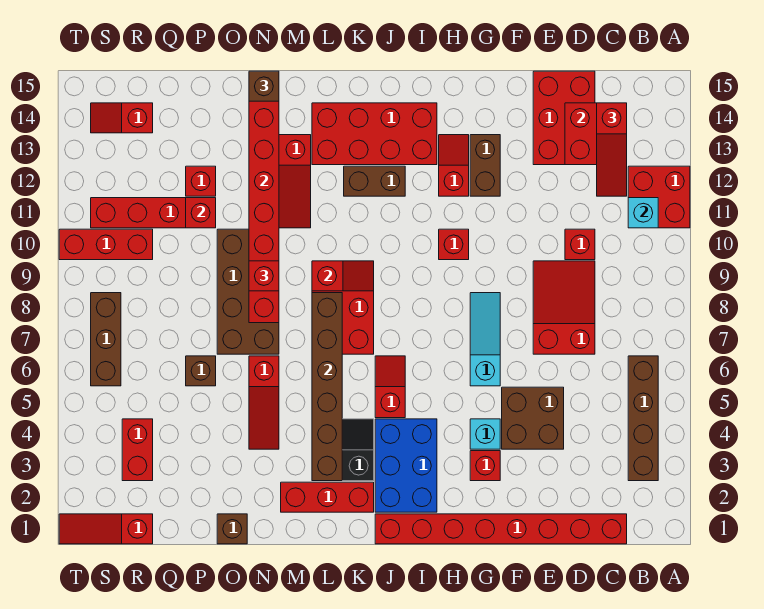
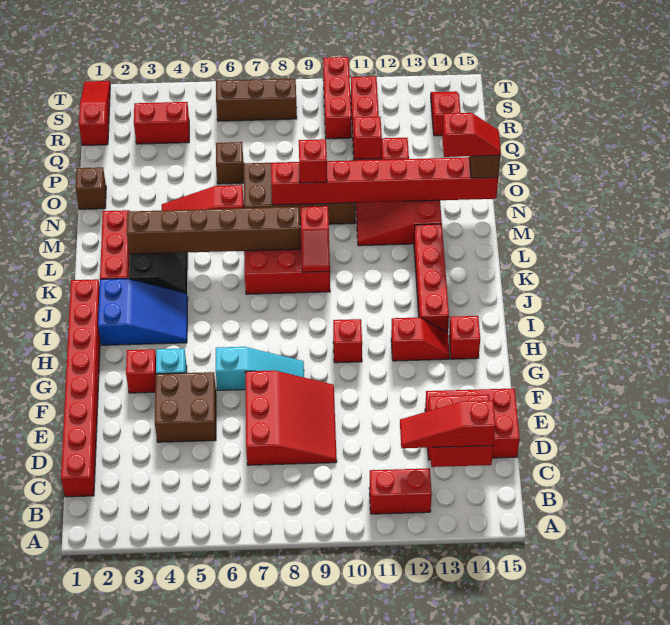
red 2x2 brick [628,166,690,228] -> red 1x2 brick [369,468,432,514]
brown 1x4 brick [628,356,658,481] -> none
cyan 1x1 brick [628,198,658,228] -> none
red 2x3 slope [533,261,595,354] -> red 3x3 slope [245,370,337,465]
red 1x1 brick [565,229,595,260] -> red 1x1 brick moved to [449,316,480,359]
brown 1x2 brick [470,135,500,196] -> none
blue 2x3 brick [375,419,437,512] -> blue 2x3 slope [98,279,188,345]
red 2x4 brick [312,103,437,165] -> red 1x4 brick [414,224,449,333]
red 1x2 slope [375,356,405,418] -> red 1x2 slope moved to [442,113,501,157]
brown 1x2 brick [344,166,405,196] -> none

